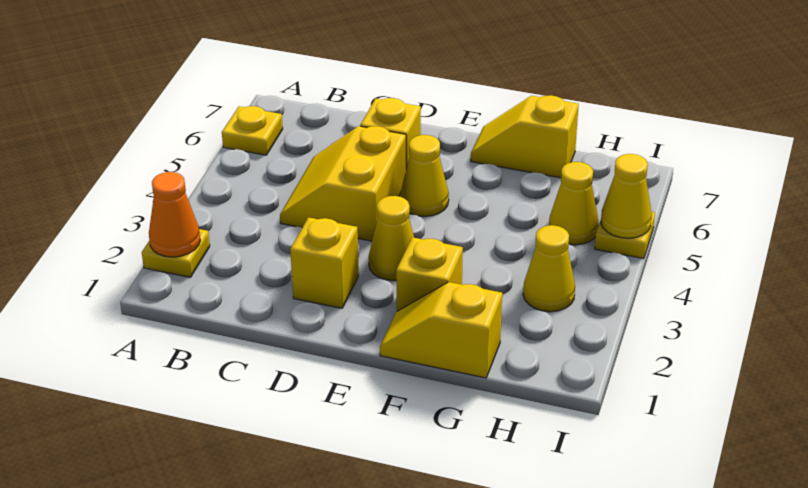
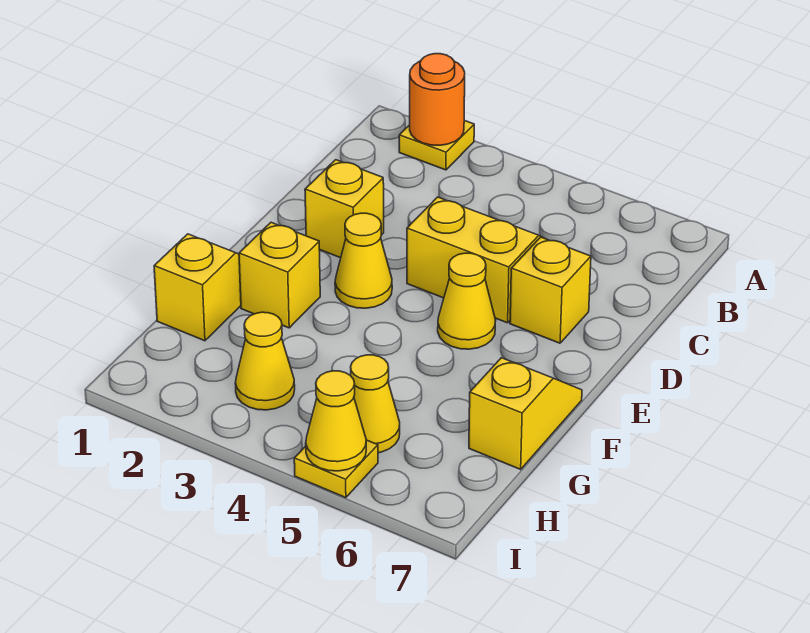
orange 1x1 cone [149,172,200,257] -> orange 1x1 round brick [410,54,465,145]
yellow 1x1 plate [222,106,283,155] -> none

